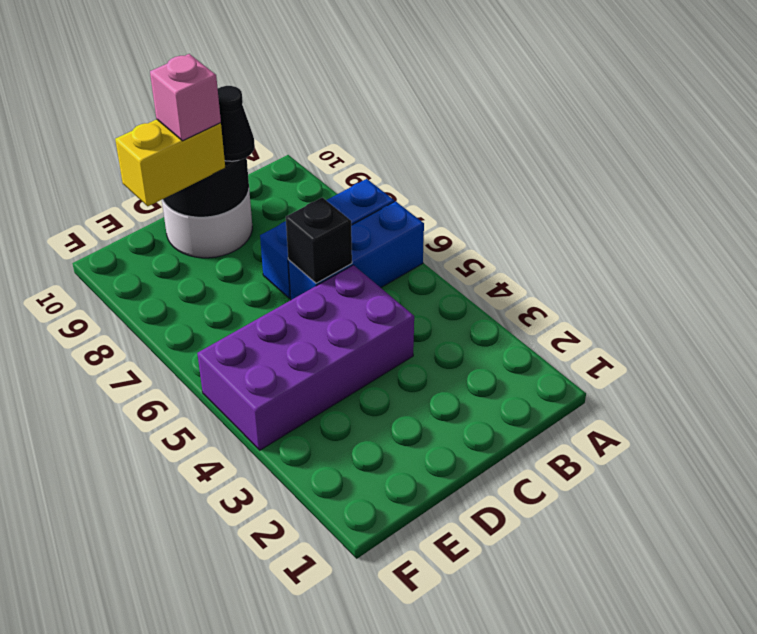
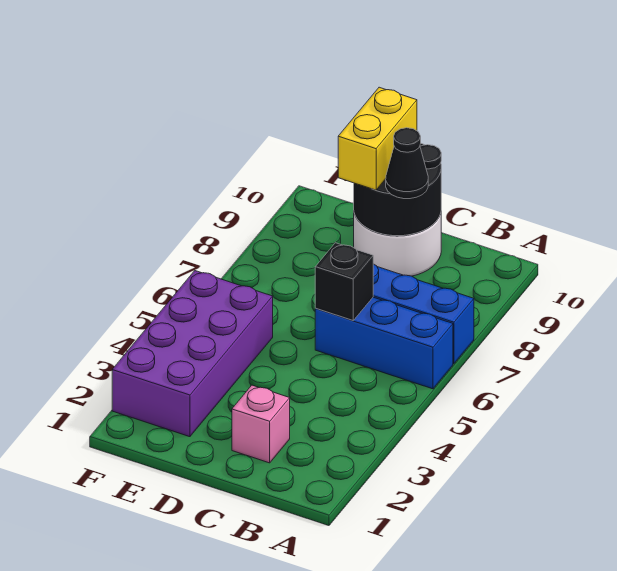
purple 2x4 brick [197,265,414,450] -> purple 2x4 brick turned to [112,271,273,437]
yellow 1x2 brick [115,119,225,206] -> yellow 1x2 brick turned to [338,87,417,190]
pink 1x1 brick [150,54,221,141] -> pink 1x1 brick moved to [232,385,290,463]

